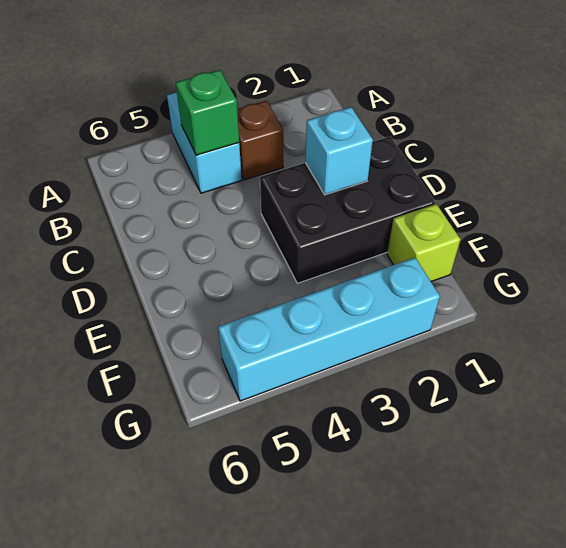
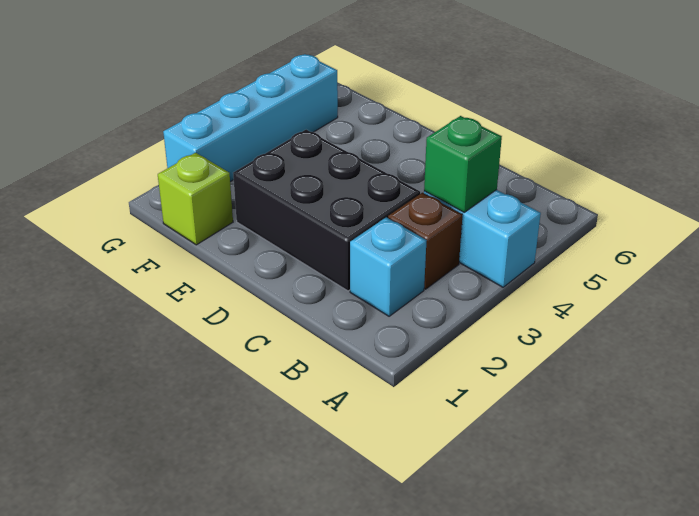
black 2x3 brick [260,136,435,283] -> black 2x3 brick turned to [233,130,420,291]
cyan 1x1 brick [305,107,373,195] -> cyan 1x1 brick moved to [350,217,427,316]

